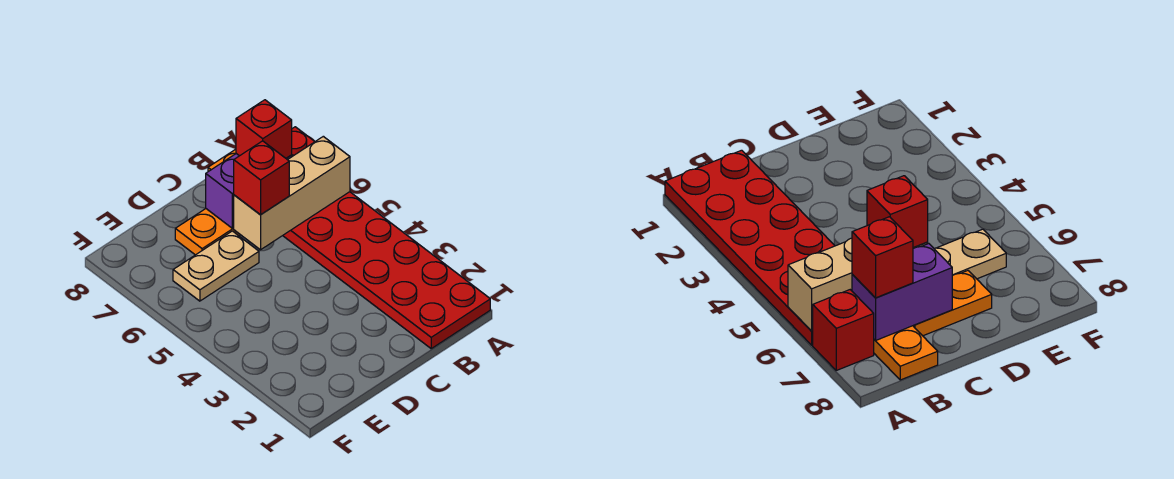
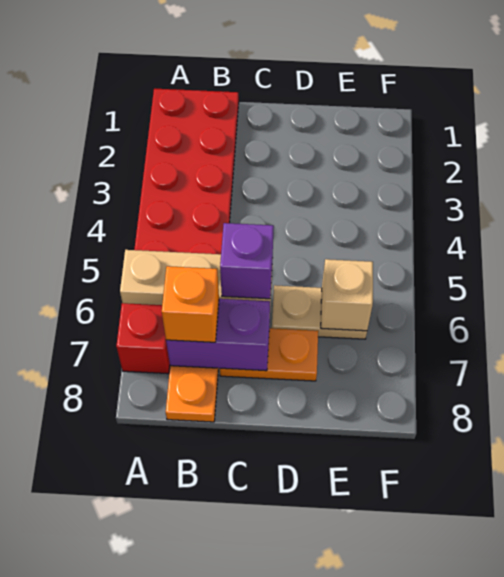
red 1x1 brick [236,100,292,158] -> orange 1x1 brick [162,266,219,342]
red 1x1 brick [234,141,289,215] -> purple 1x1 brick [220,223,274,299]
none -> tan 1x1 brick [321,259,373,331]

